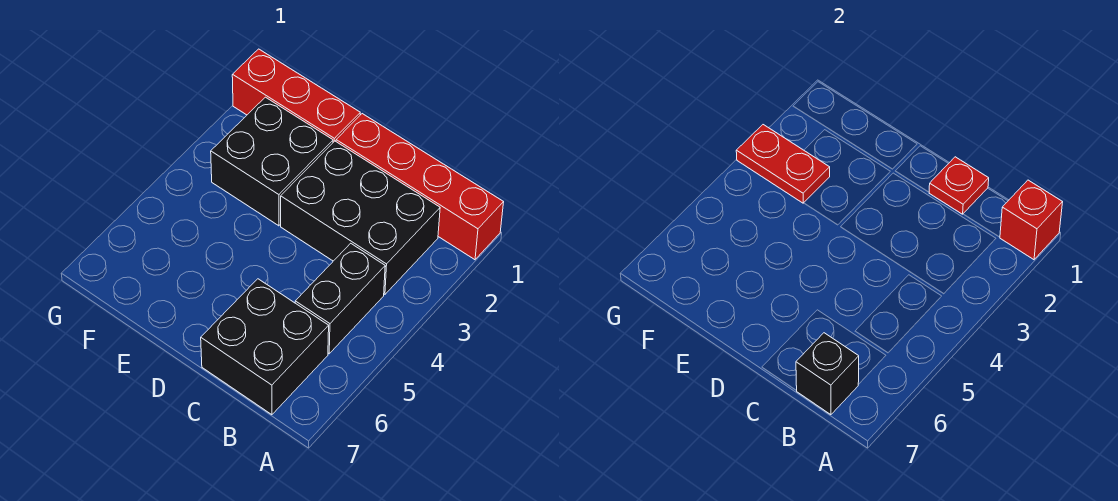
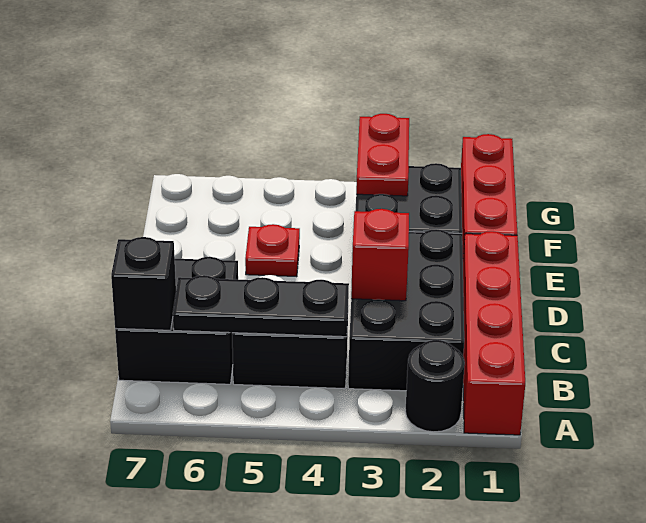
red 1x1 brick [1000,180,1063,260] -> red 1x1 brick moved to [351,209,409,301]
none -> black 1x1 round brick [405,340,465,432]
none -> black 1x3 plate [173,275,349,337]
red 1x1 plate [929,157,989,214] -> red 1x1 plate moved to [245,224,300,277]

